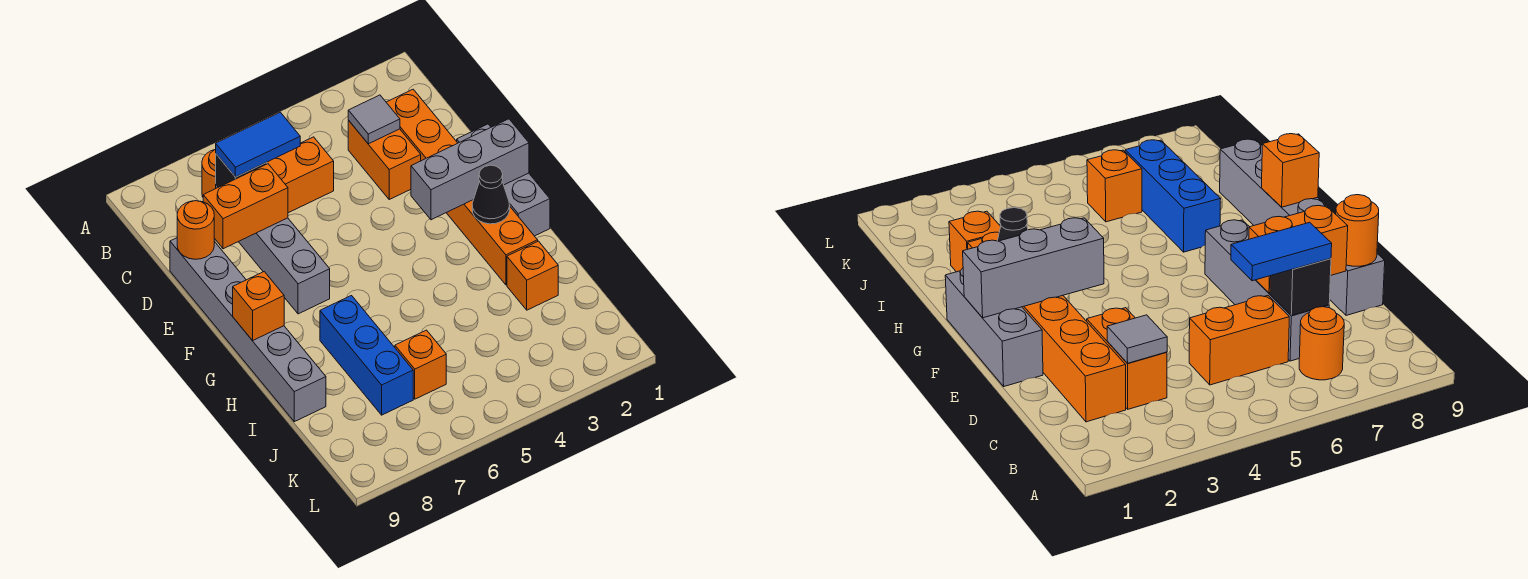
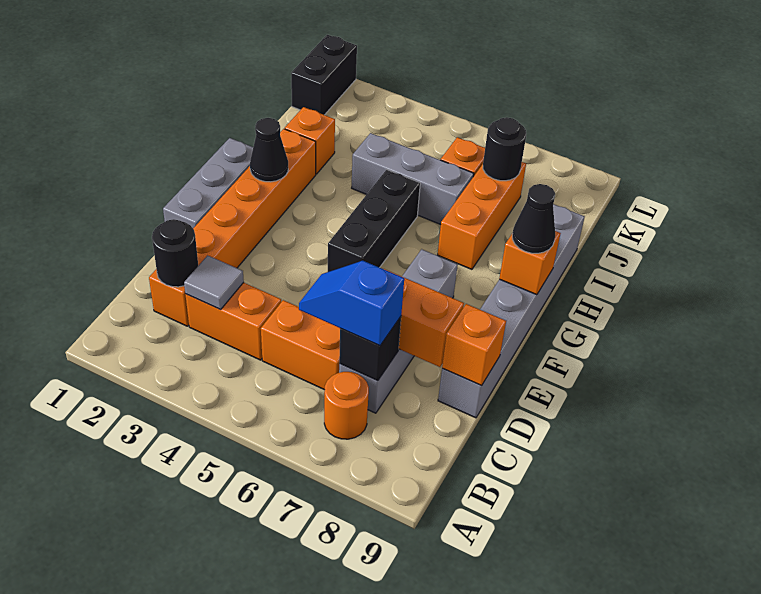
none -> black 1x1 round brick [152,219,198,287]
orange 1x2 brick [348,121,421,199] -> orange 1x2 brick turned to [185,283,281,360]
blue 1x2 tile [215,112,300,177] -> blue 1x2 slope [299,261,404,346]
orange 1x1 round brick [177,201,214,259] -> orange 1x1 brick [442,304,506,386]
grey 1x3 brick [411,119,529,220] -> grey 1x3 brick moved to [352,133,474,225]
none -> black 1x3 brick [328,170,420,272]
none -> black 1x1 cone [512,184,555,253]
blue 1x3 brick [320,296,413,415] -> orange 1x3 brick [438,162,526,269]
none -> black 1x1 round brick [483,117,526,181]
none -> black 1x2 brick [291,35,357,115]

